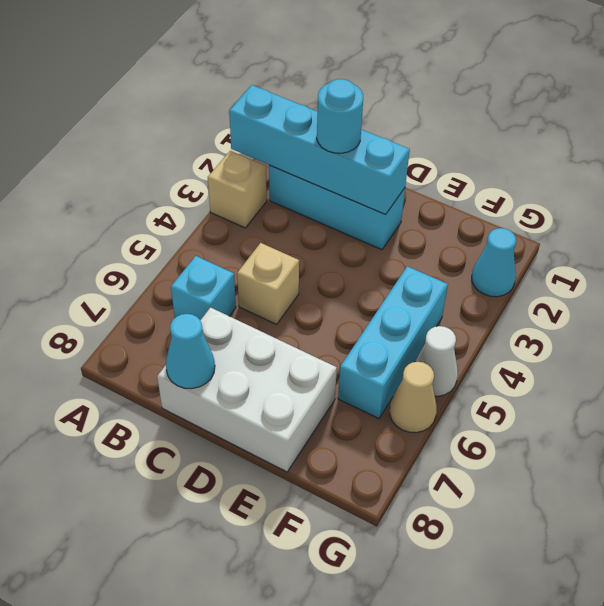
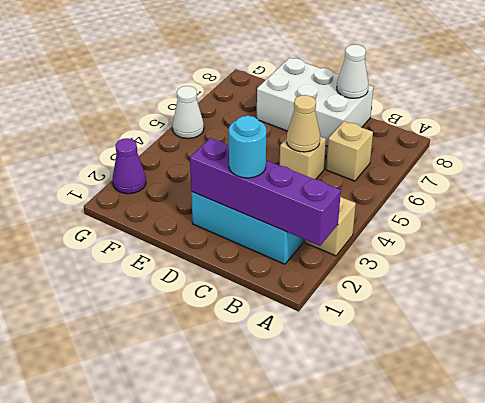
cyan 1x4 brick [229,85,410,215] -> purple 1x4 brick [190,138,341,246]
cyan 1x1 brick [171,256,236,320] -> tan 1x1 brick [326,121,373,181]
cyan 1x1 cone [166,314,215,389] -> white 1x1 cone [337,44,368,98]
cyan 1x3 brick [338,266,448,419] -> none
cyan 1x1 cone [472,228,516,297] -> purple 1x1 cone [113,138,146,194]
tan 1x1 cone [390,362,437,433] -> tan 1x1 cone moved to [287,95,320,152]

